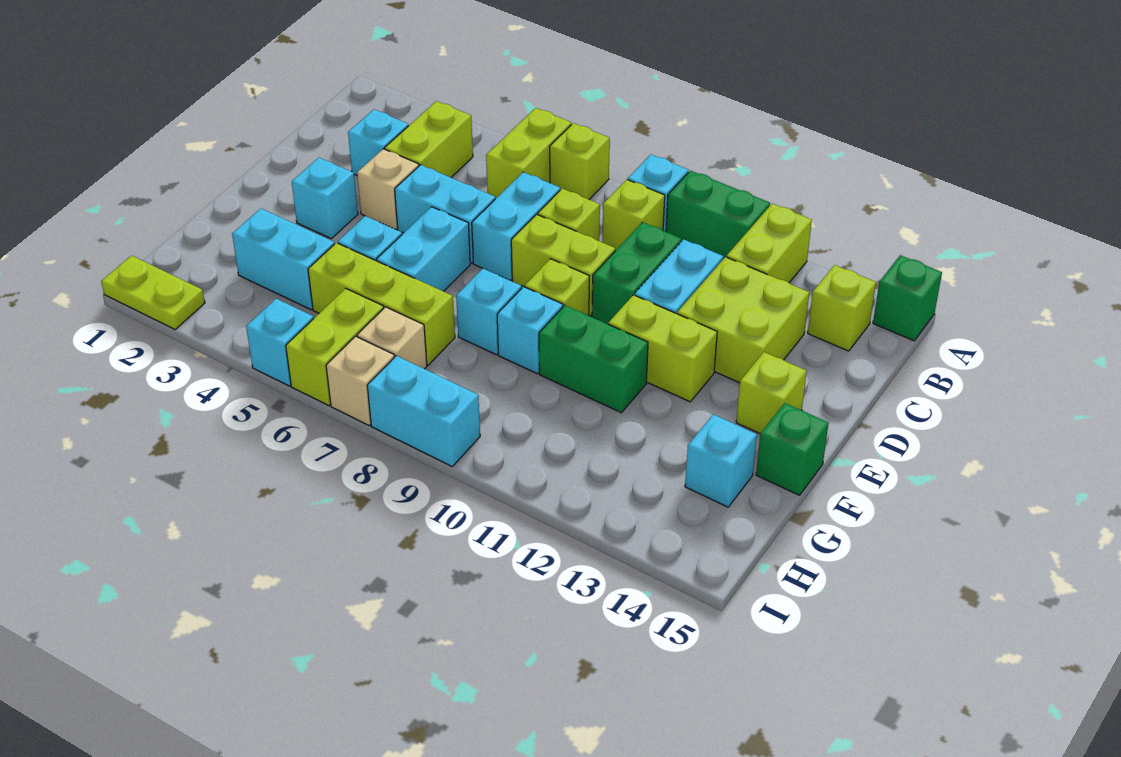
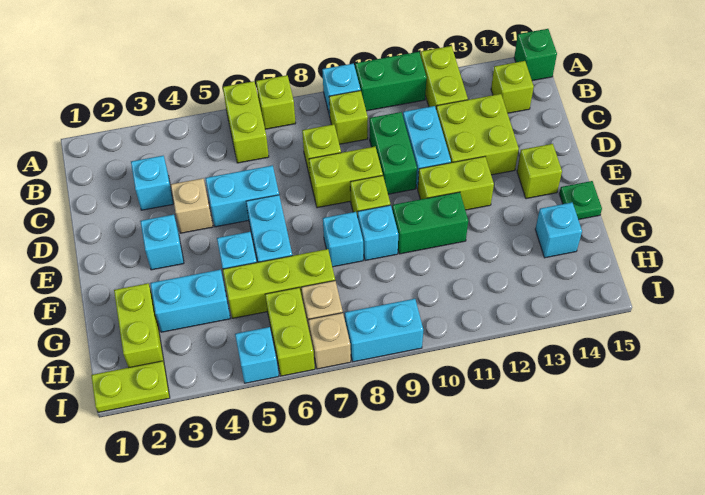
lime 1x2 brick [385,101,473,177] -> lime 1x2 brick moved to [114,283,164,368]
cyan 1x2 brick [472,172,560,281] -> none
green 1x1 brick [756,403,829,495] -> green 1x1 plate [559,181,602,220]

